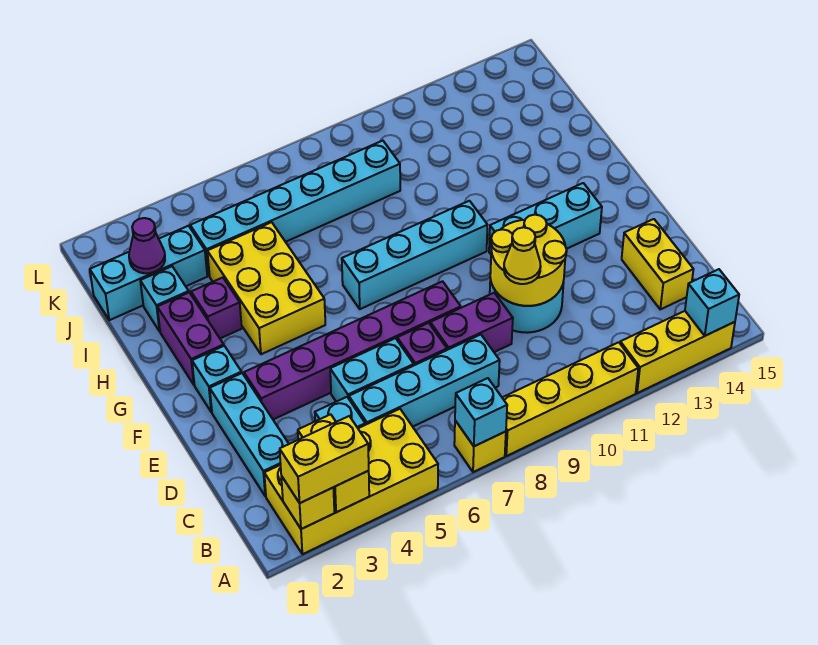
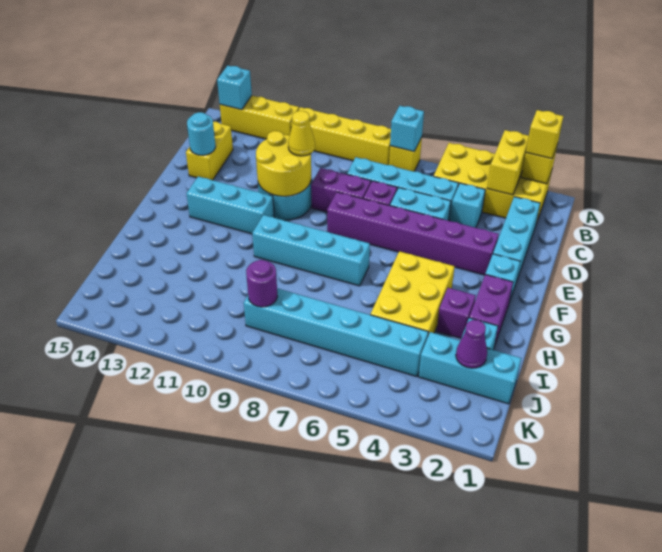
yellow 1x2 brick [280,416,369,503] -> yellow 1x1 brick [526,110,563,159]
none -> cyan 1x1 round brick [187,112,216,155]
none -> purple 1x1 round brick [246,260,278,307]

